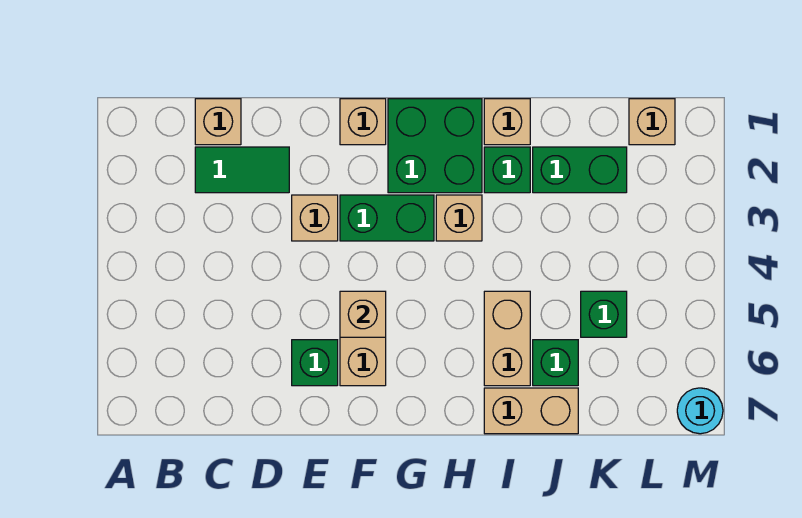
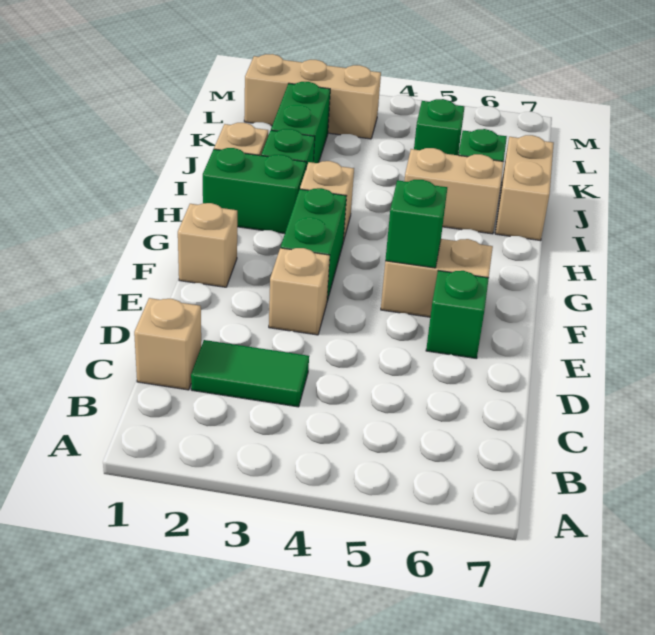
green 1x2 tile [195,147,289,193] -> green 1x2 tile turned to [191,340,309,407]
tan 1x1 brick [340,291,386,337] -> green 1x1 brick [385,180,447,268]
green 2x2 brick [388,99,482,193] -> green 1x2 brick [203,148,306,234]
tan 1x1 brick [629,99,675,145] -> tan 1x3 brick [244,54,381,139]
cyan 1x1 round brick [677,388,723,434] -> none

